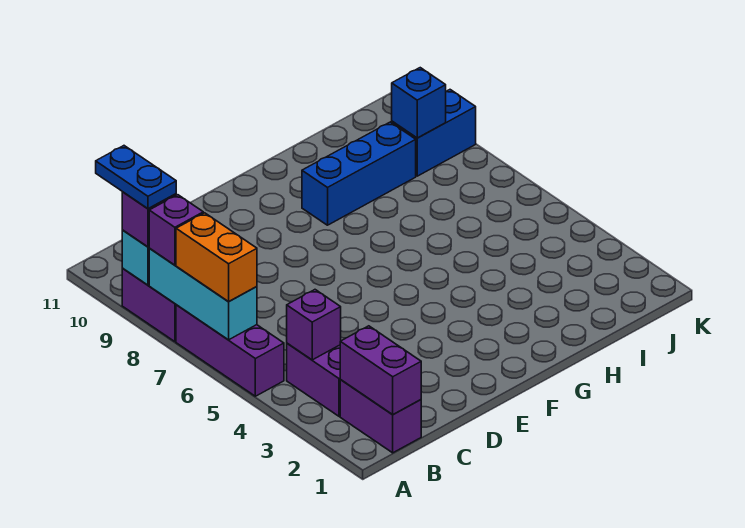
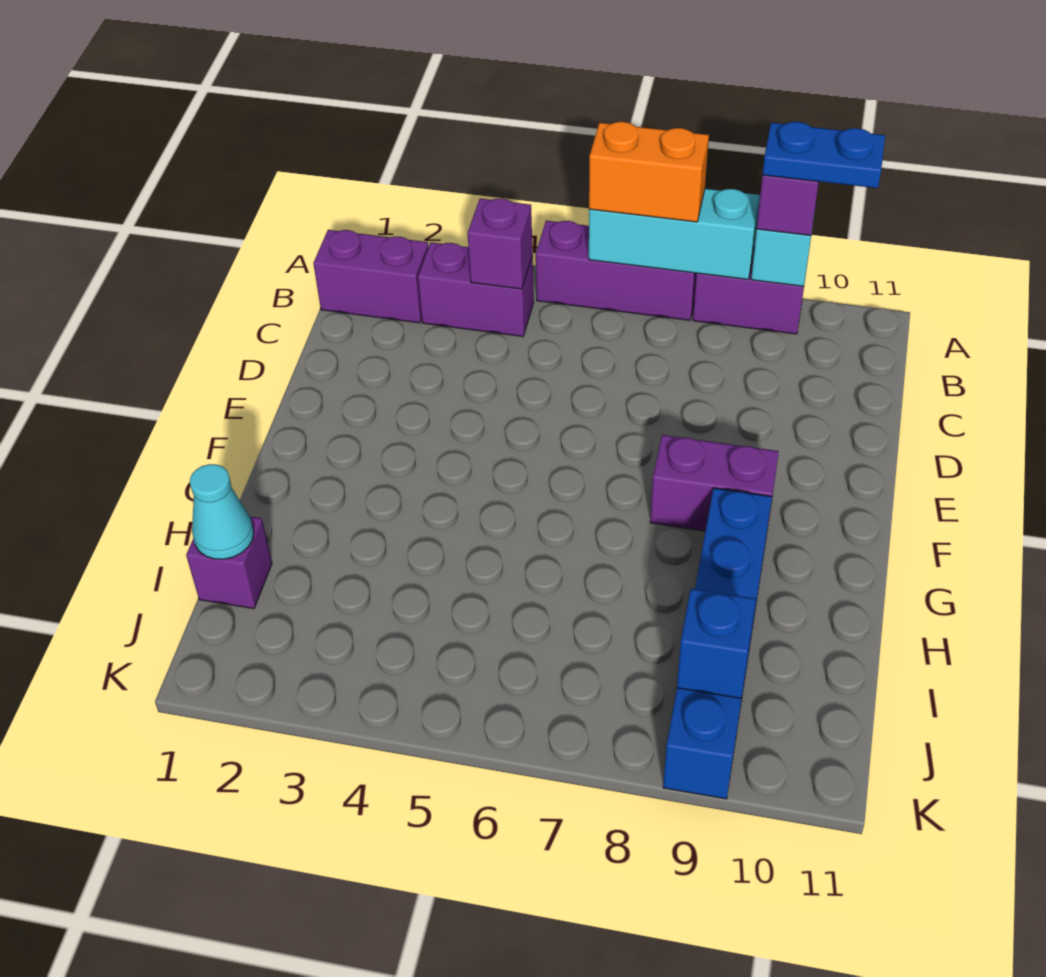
purple 1x1 brick [149,195,203,265] -> purple 1x1 brick moved to [186,516,272,609]
purple 1x2 brick [340,326,421,415] -> purple 1x2 brick moved to [650,435,779,531]
none -> cyan 1x1 cone [190,464,254,559]

